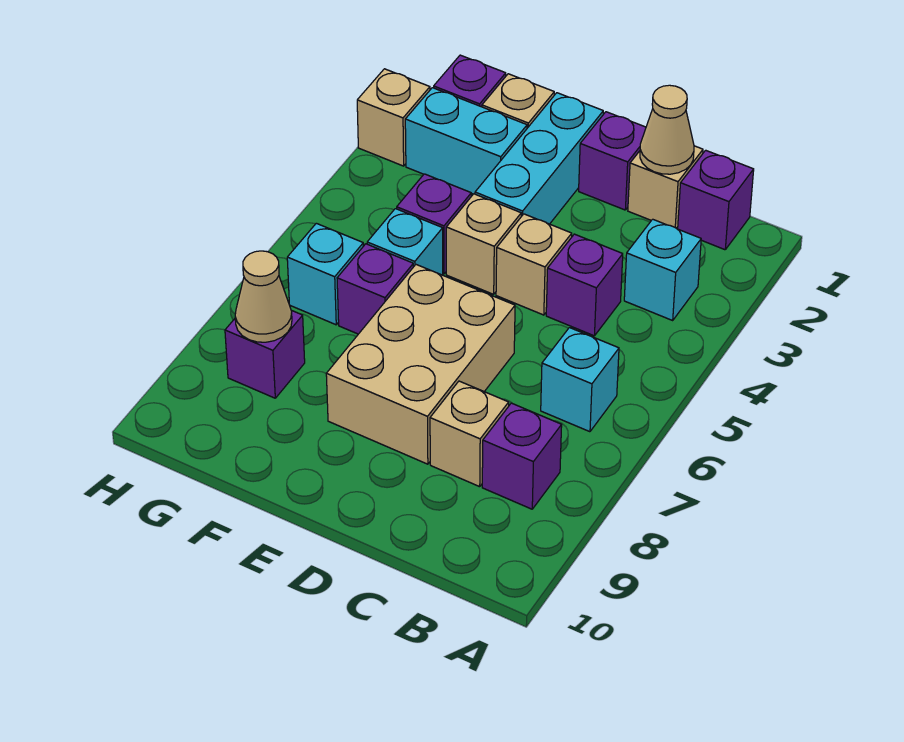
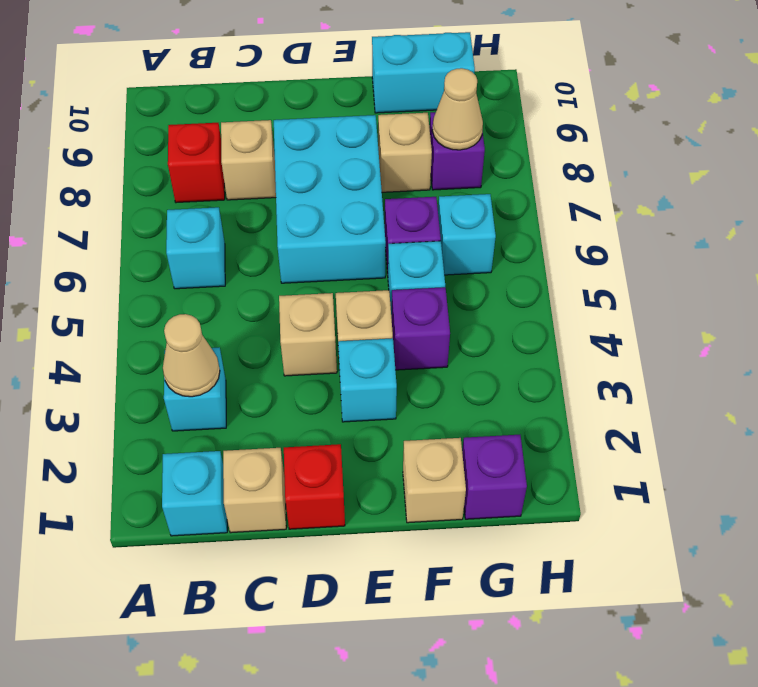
purple 1x1 brick [678,150,754,250] -> cyan 1x1 brick [162,451,227,536]
purple 1x1 brick [482,403,562,509] -> red 1x1 brick [168,123,225,203]
tan 1x1 cone [640,85,694,174] -> tan 1x1 cone moved to [163,314,220,397]
purple 1x1 brick [546,234,623,336] -> none
purple 1x1 brick [579,112,646,210] -> red 1x1 brick [284,444,345,529]
tan 2x3 brick [326,265,515,464] -> cyan 2x3 brick [274,115,386,283]
cyan 1x3 brick [475,93,603,224] -> cyan 1x1 brick [338,338,397,422]
cyan 1x2 brick [405,88,527,194] -> cyan 1x2 brick moved to [372,32,475,113]
tan 1x1 brick [357,69,430,166] -> tan 1x1 brick moved to [378,113,432,192]

